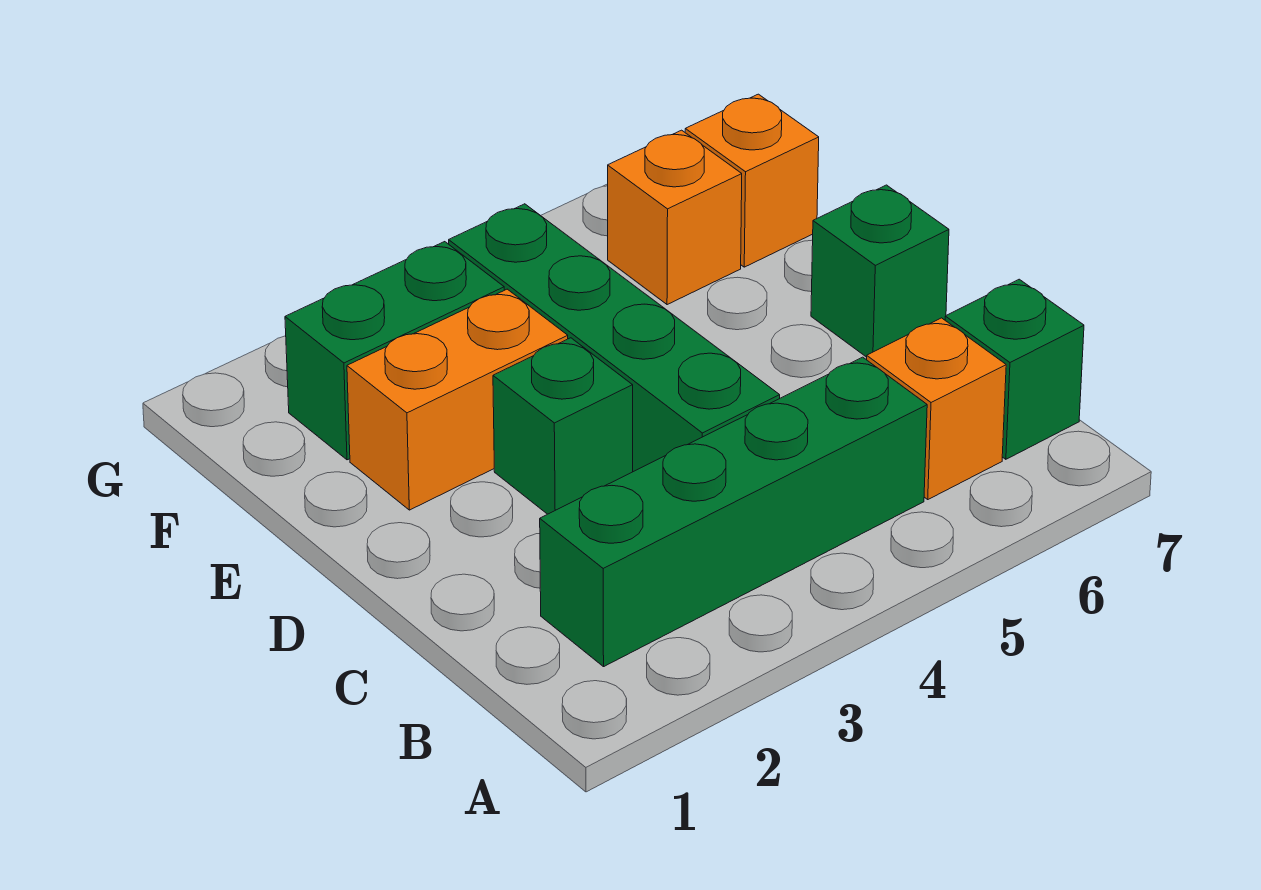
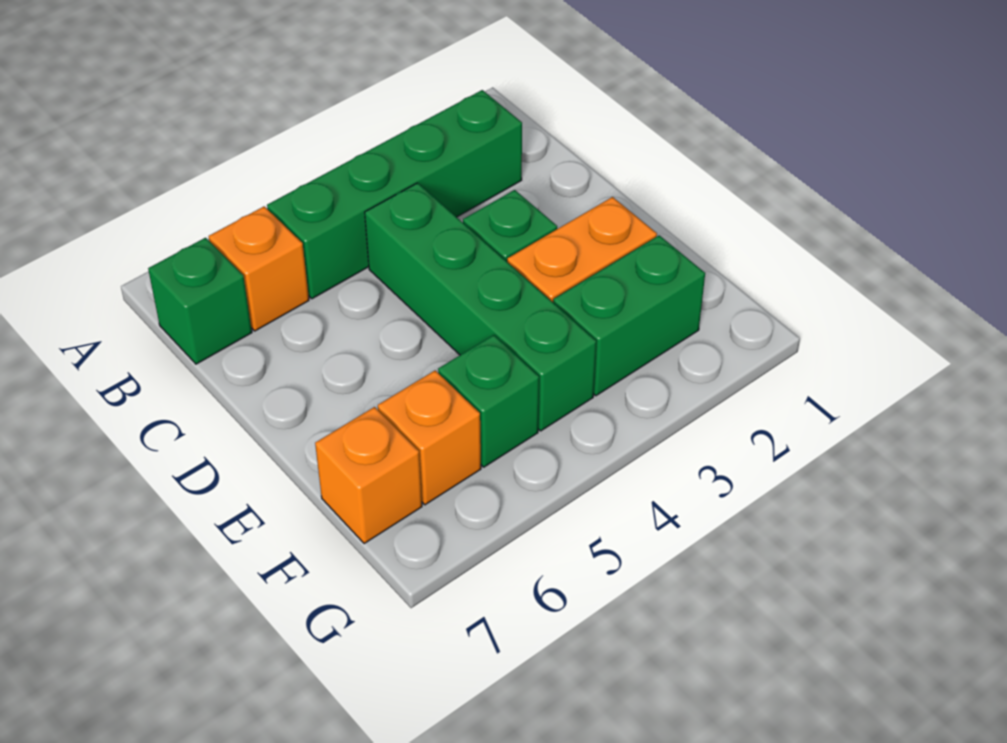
green 1x1 brick [811,185,949,357] -> green 1x1 brick moved to [438,335,539,467]

